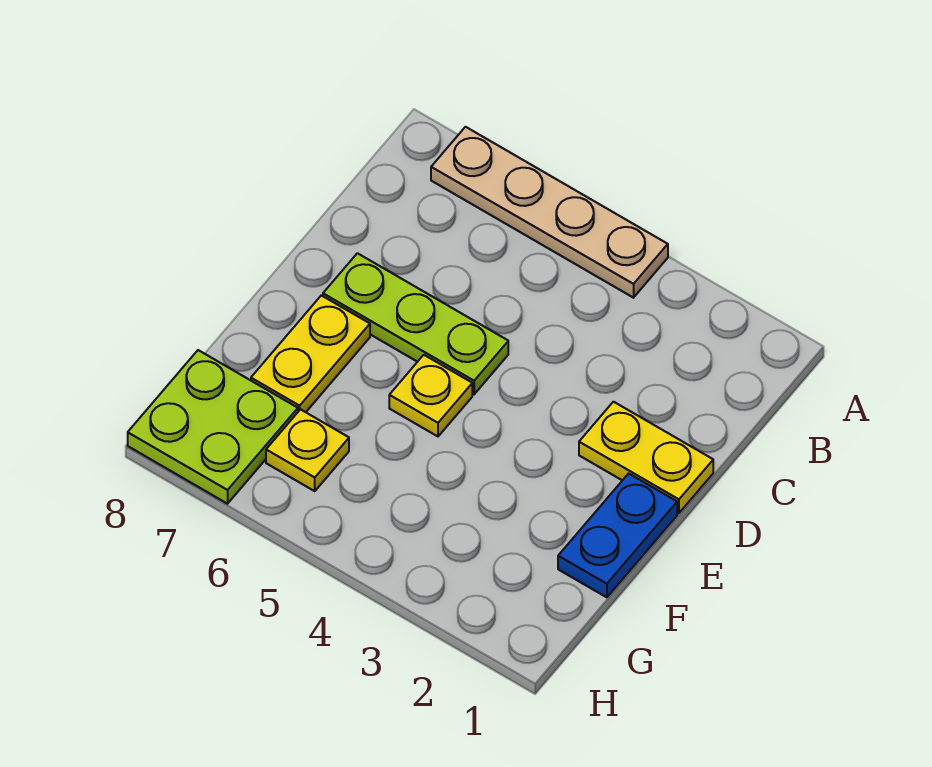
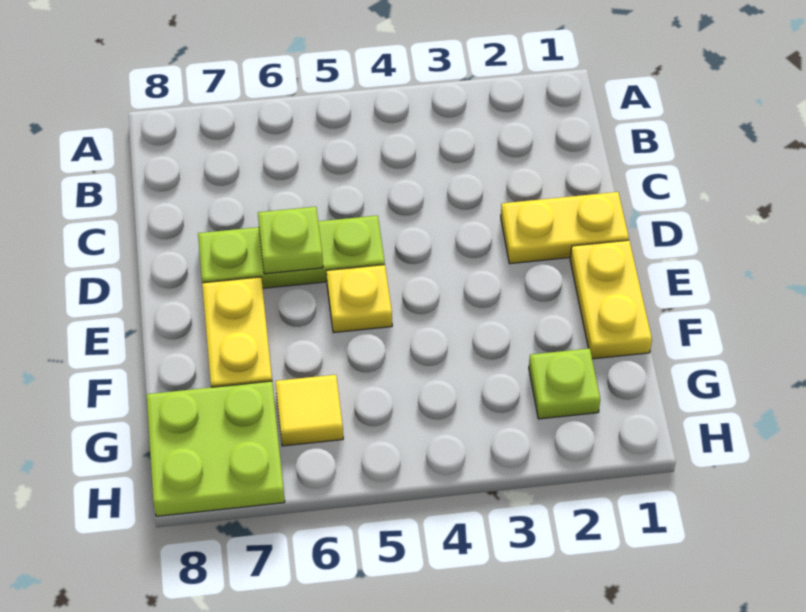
tan 1x4 plate [431,127,668,298] -> none
none -> lime 1x1 plate [258,207,323,274]
blue 1x2 plate [558,474,677,597] -> yellow 1x2 plate [570,240,652,359]
none -> lime 1x1 plate [529,348,600,419]
yellow 1x1 plate [266,410,349,491] -> yellow 1x1 tile [275,375,343,446]

